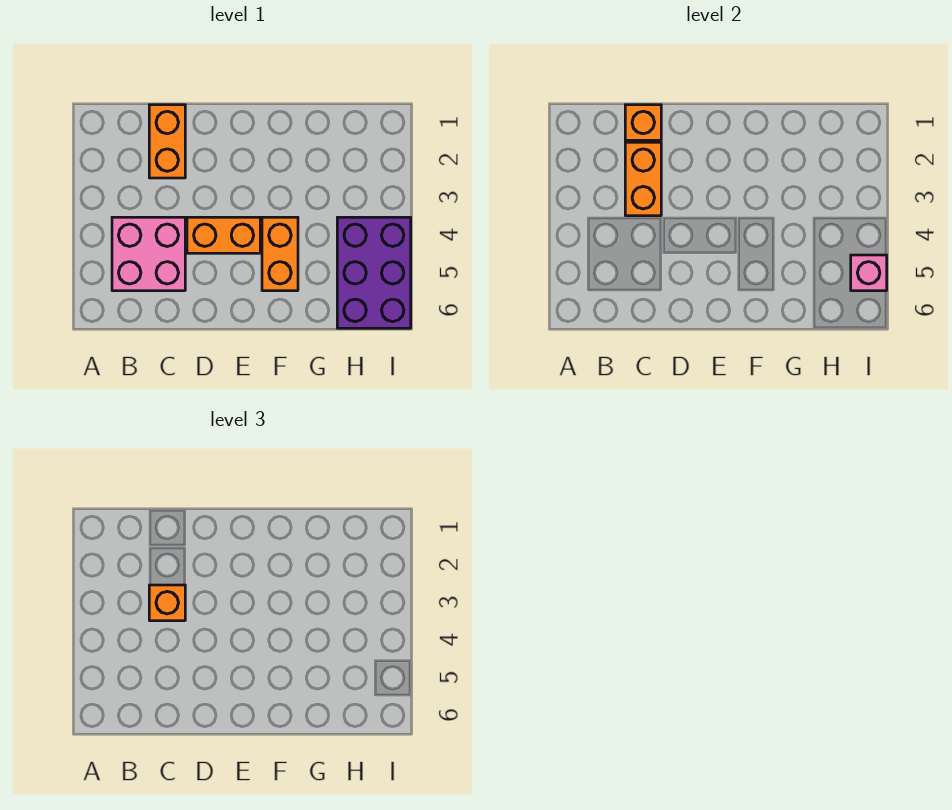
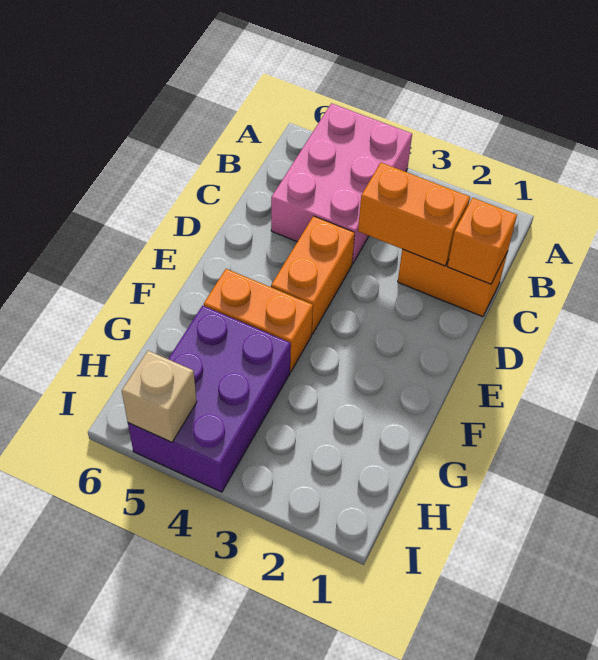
pink 2x2 brick [112,217,185,291] -> pink 2x3 brick [271,103,412,264]
orange 1x1 brick [149,585,185,621] -> none
purple 2x3 brick [337,217,411,328] -> purple 2x3 brick turned to [128,306,291,492]
pink 1x1 brick [851,255,887,291] -> tan 1x1 brick [122,351,197,442]

